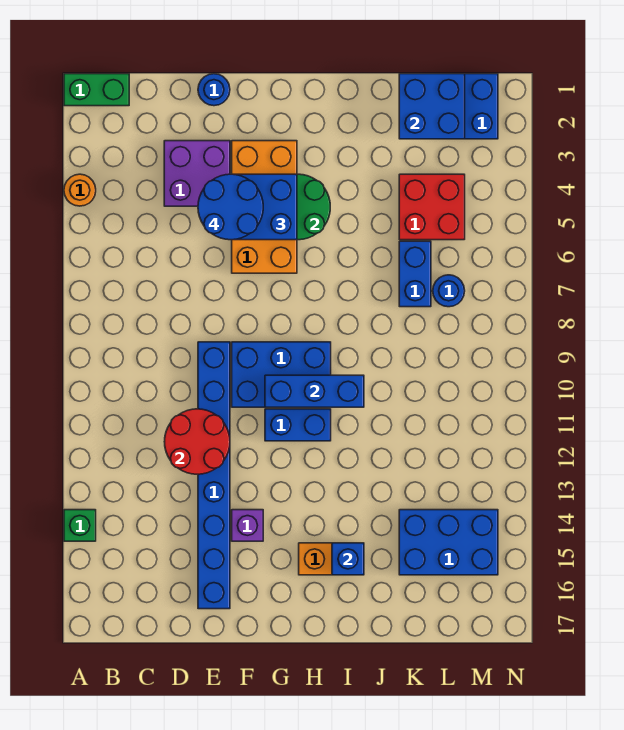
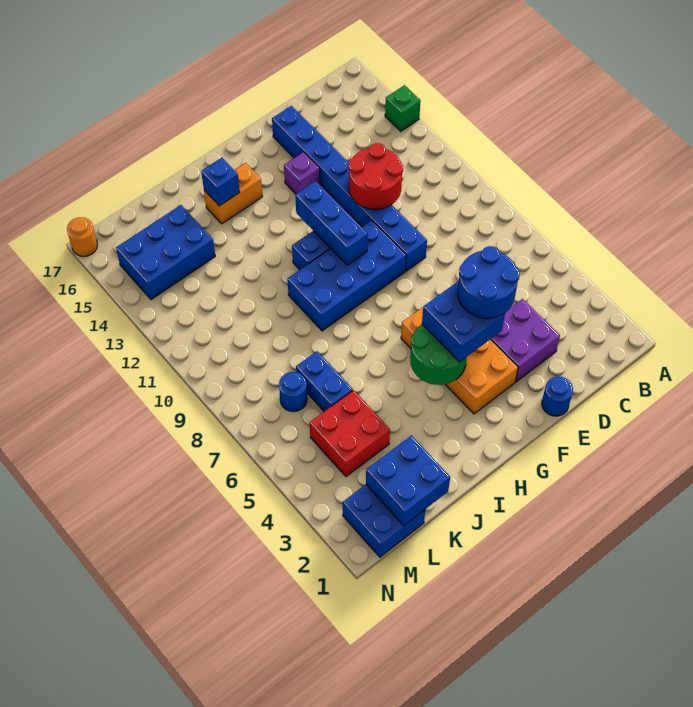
green 1x2 brick [64,74,129,106] -> none
orange 1x1 round brick [64,174,96,206] -> orange 1x1 round brick moved to [67,217,97,256]
blue 2x3 brick [232,342,331,407] -> blue 2x4 brick [288,220,406,331]
blue 1x3 brick [265,375,364,407] -> blue 1x3 brick turned to [295,181,368,265]

